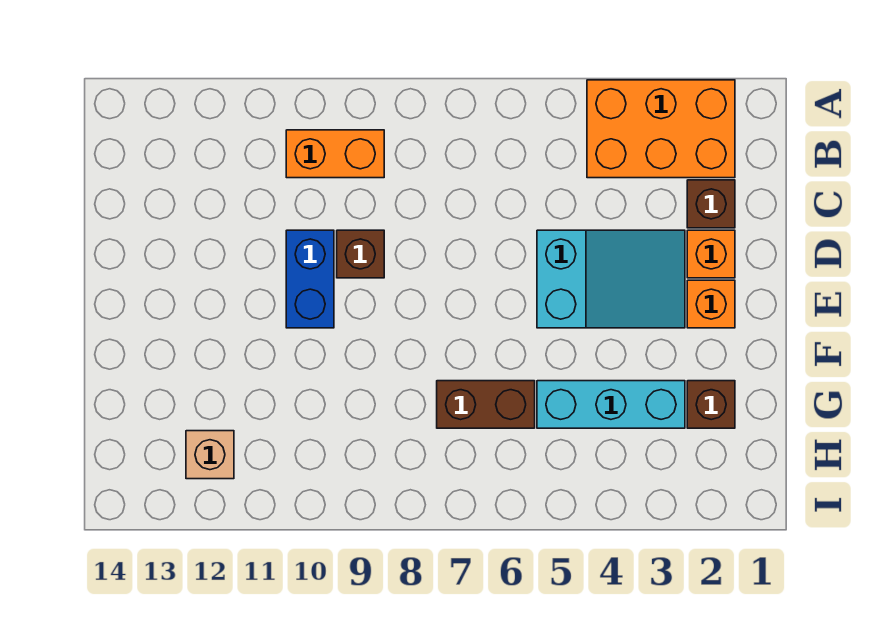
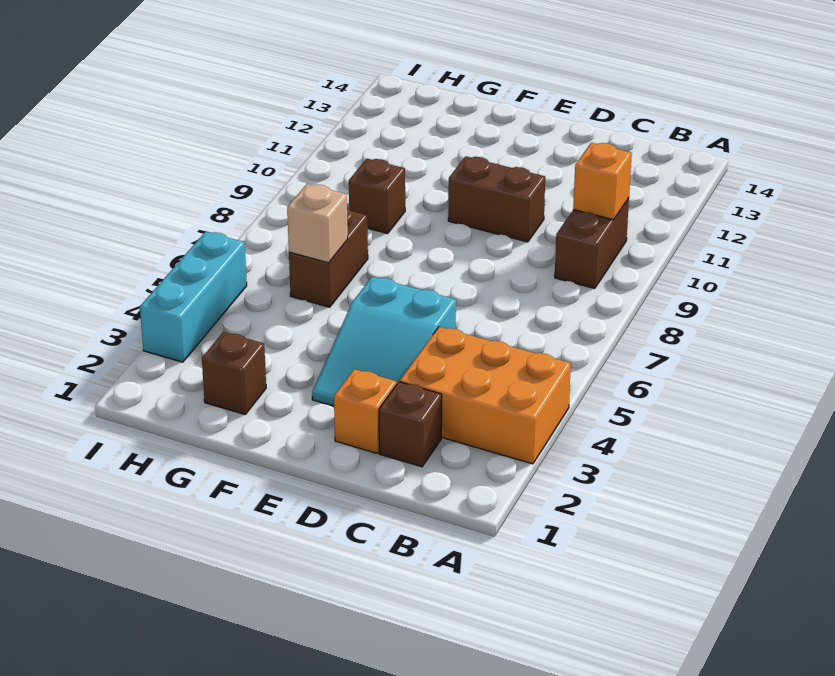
orange 2x3 brick [587,80,735,178] -> orange 2x3 brick turned to [400,327,571,464]
orange 1x2 brick [286,130,384,178] -> brown 1x2 brick [555,198,629,288]
brown 1x1 brick [337,230,384,278] -> brown 1x1 brick moved to [349,159,405,234]
blue 1x2 brick [286,230,334,328] -> brown 1x2 brick [448,156,545,242]
orange 1x1 brick [687,280,735,328] -> orange 1x1 brick moved to [573,143,632,220]
cyan 1x3 brick [537,381,685,428] -> cyan 1x3 brick moved to [140,232,247,362]
tan 1x1 brick [186,431,234,479] -> tan 1x1 brick moved to [287,184,348,263]

